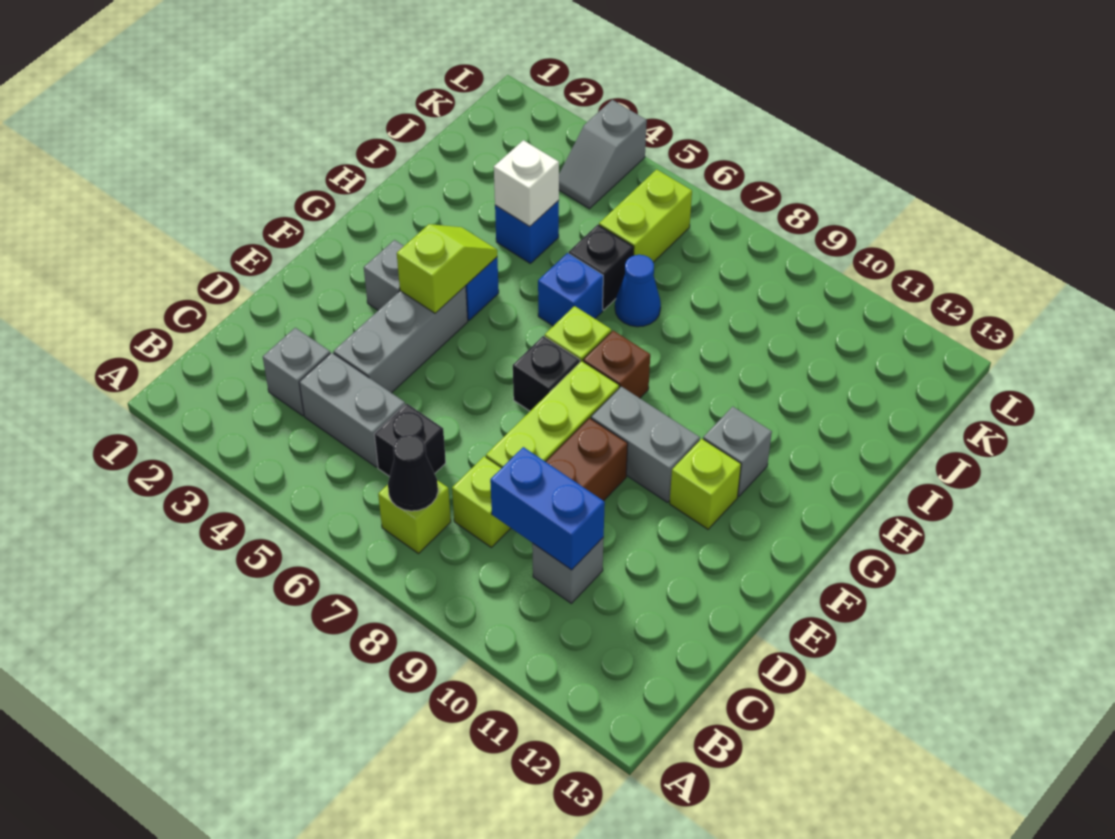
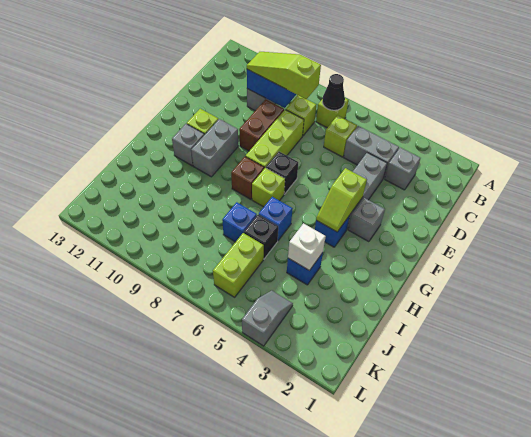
black 1x1 brick [374,404,446,477] -> lime 1x1 brick [324,115,357,157]
none -> lime 1x3 slope [247,52,321,99]
grey 1x2 brick [591,386,700,502] -> grey 1x2 brick turned to [191,119,238,177]
blue 1x1 cone [615,255,661,327] -> blue 1x1 brick [222,202,257,242]

